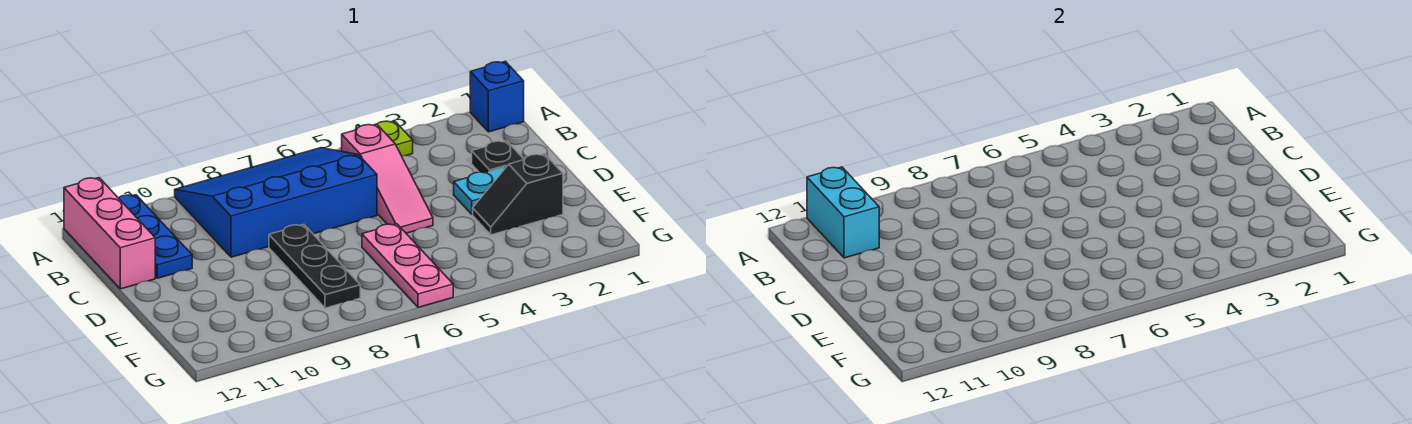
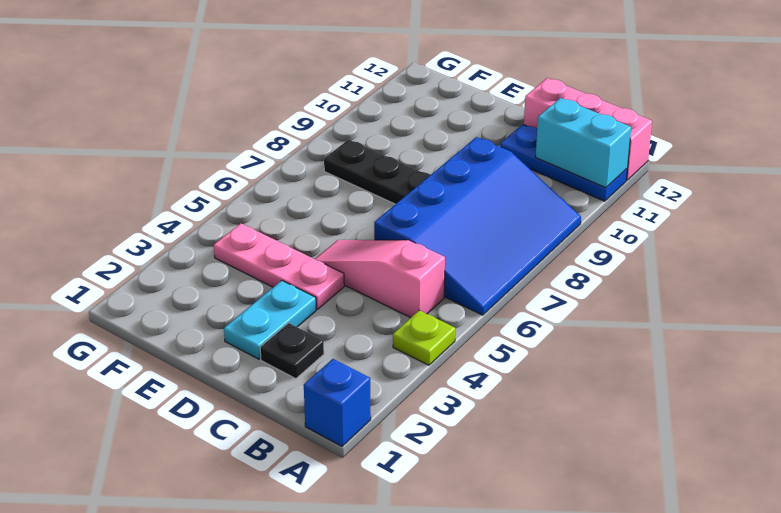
black 1x2 slope [473,154,563,235] -> none
pink 1x3 plate [362,224,453,307] -> pink 1x3 plate moved to [214,224,344,309]

